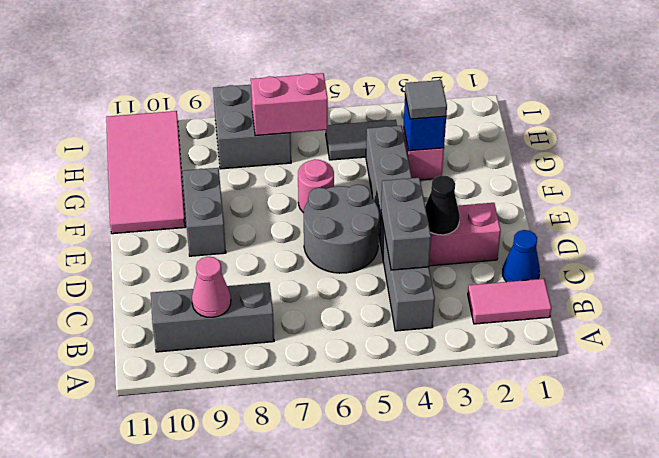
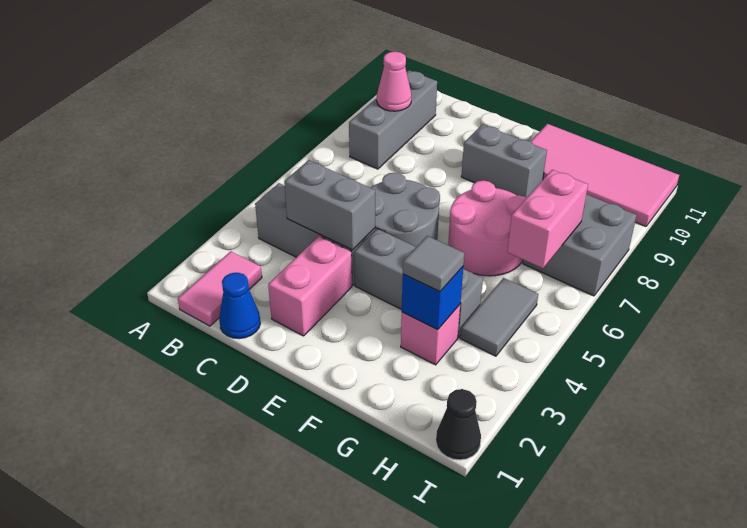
black 1x1 cone [425,175,460,235] -> black 1x1 cone moved to [436,389,481,460]
pink 1x1 round brick [298,159,334,213] -> pink 2x2 round brick [448,180,526,276]

